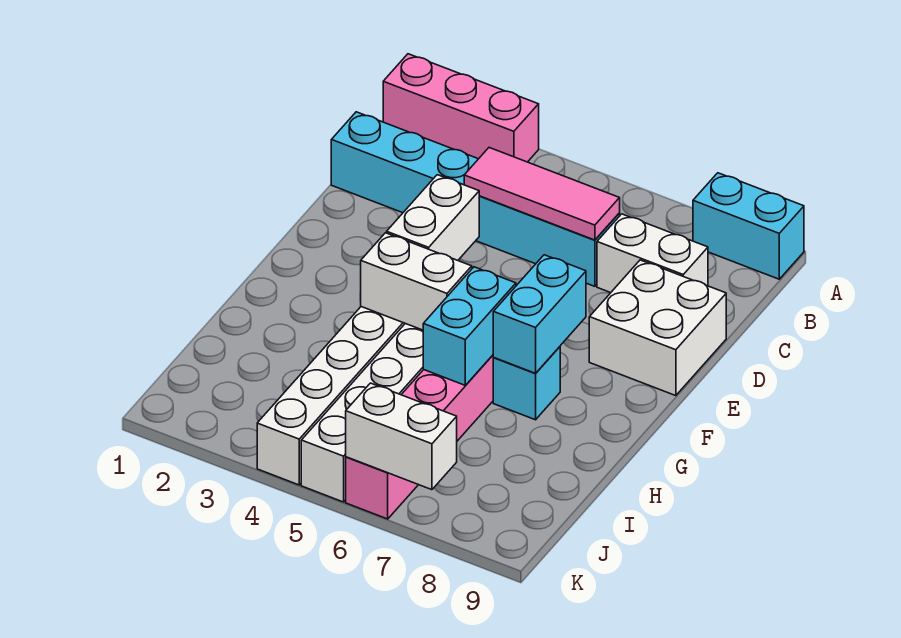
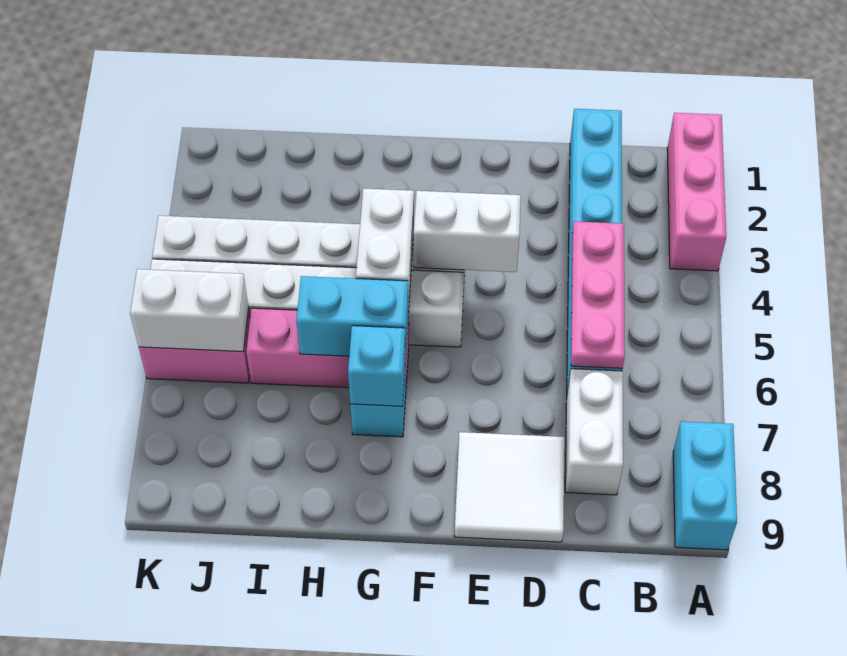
pink 1x3 tile [464,148,620,240] -> pink 1x3 plate [571,221,625,368]
white 2x2 brick [589,260,726,396] -> white 2x2 tile [454,432,565,542]
cyan 1x2 brick [493,255,586,373] -> cyan 1x1 brick [348,326,405,406]
white 1x2 brick [346,383,457,490] -> white 1x2 brick turned to [130,269,249,352]

